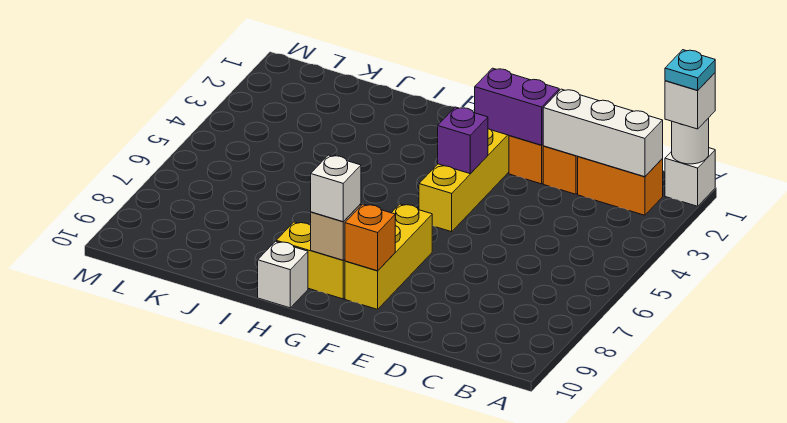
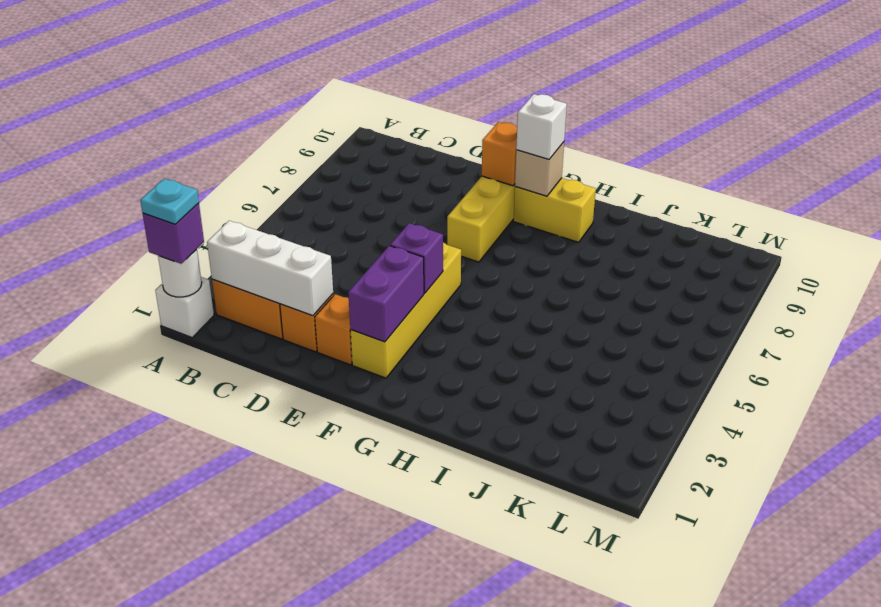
white 1x1 brick [665,73,715,129] -> purple 1x1 brick [143,203,204,264]
purple 1x2 brick [475,68,559,145] -> purple 1x2 brick turned to [348,246,424,342]
white 1x1 brick [258,241,308,308] -> none

